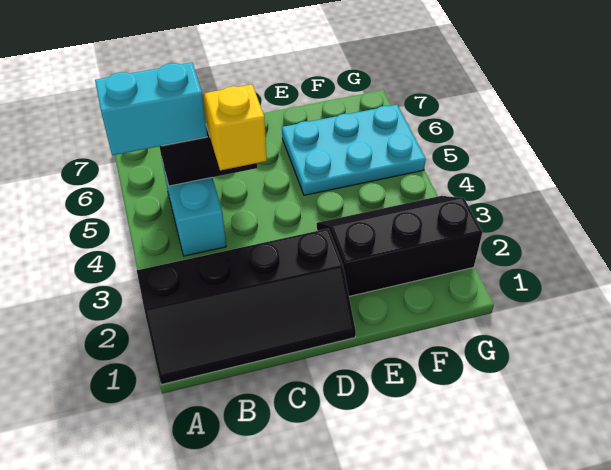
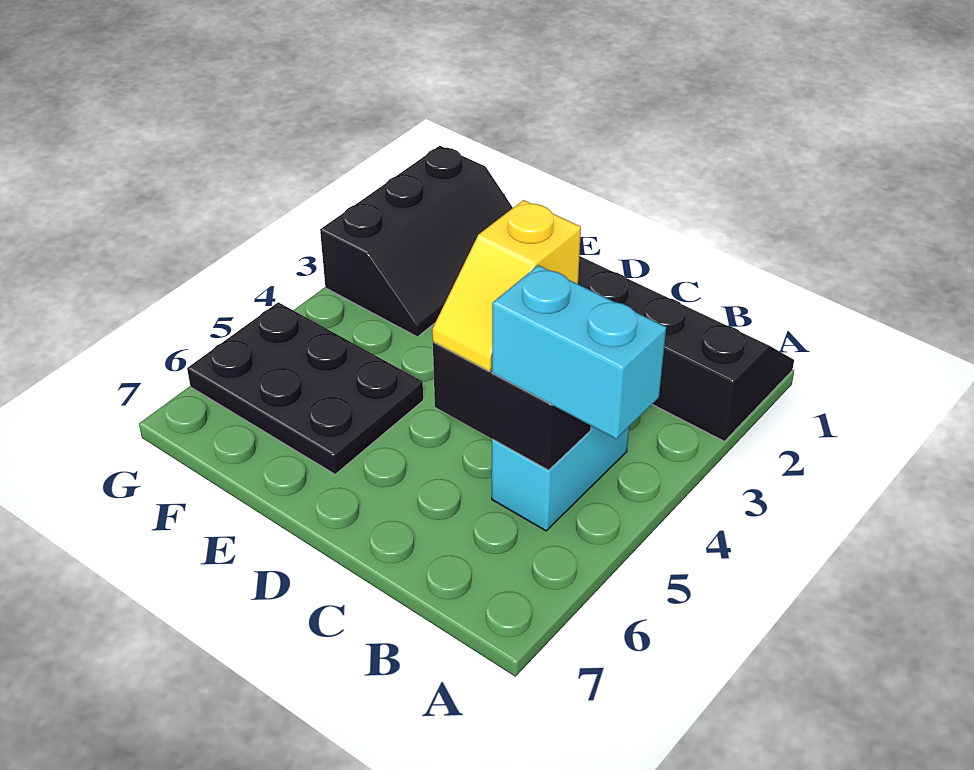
black 2x3 slope [317,196,482,296] -> black 2x3 slope turned to [320,146,513,337]
cyan 2x3 plate [282,105,426,195] -> black 2x3 plate [187,302,423,474]

